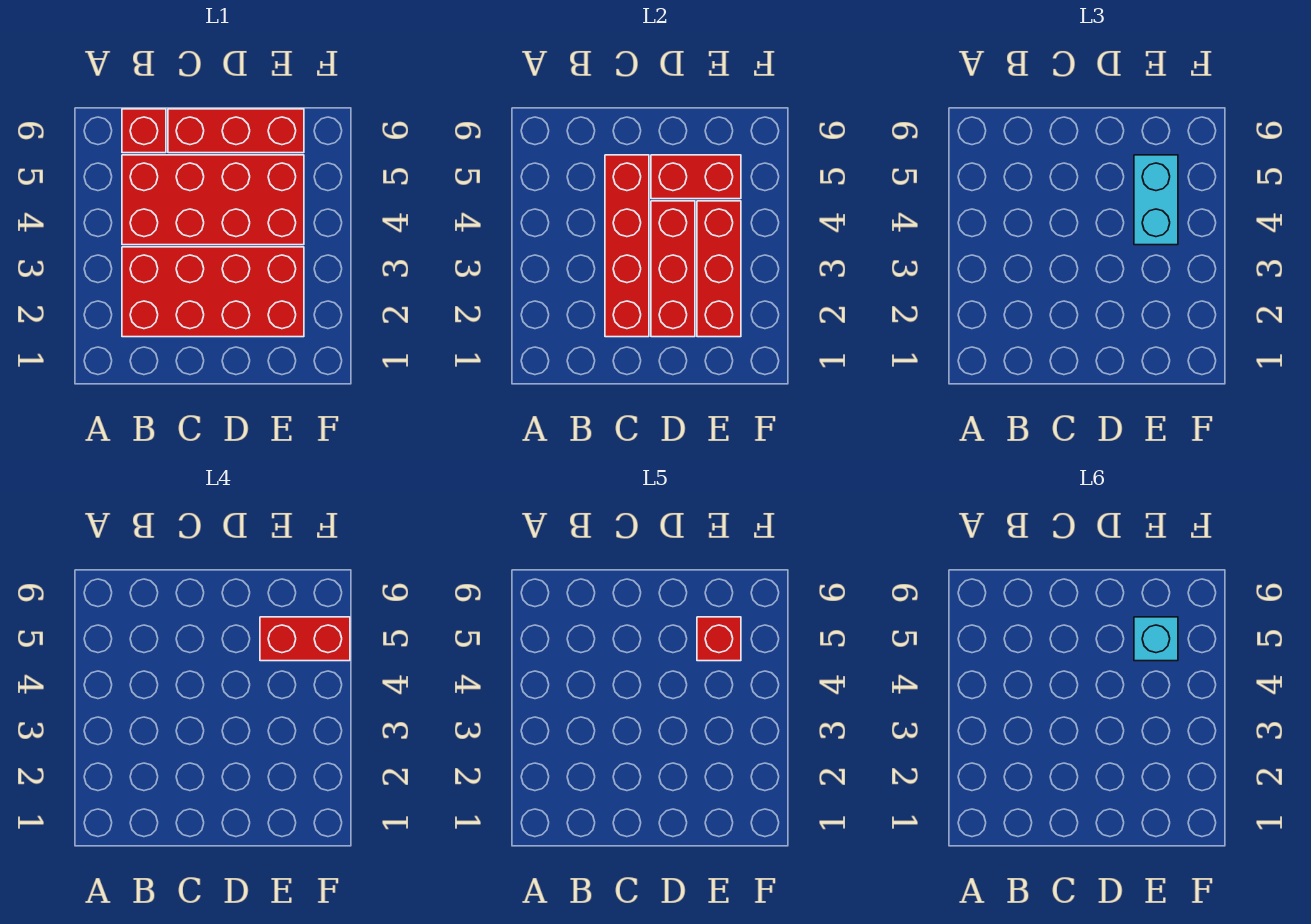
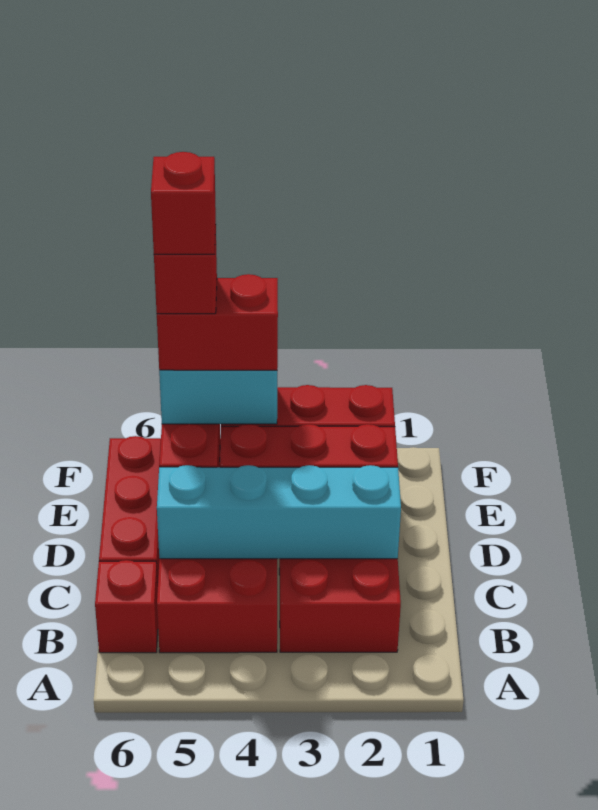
red 1x4 brick [605,155,649,337] -> cyan 1x4 brick [157,465,401,559]
red 1x2 brick [260,617,350,661] -> red 1x2 brick turned to [157,274,278,370]
cyan 1x1 brick [1134,617,1178,661] -> red 1x1 brick [151,152,216,254]

